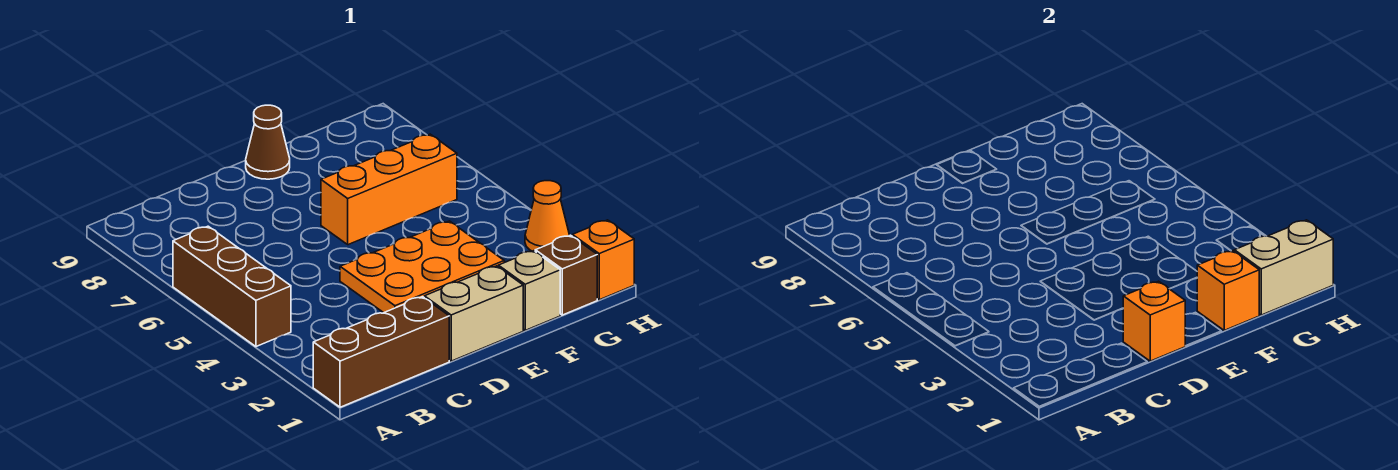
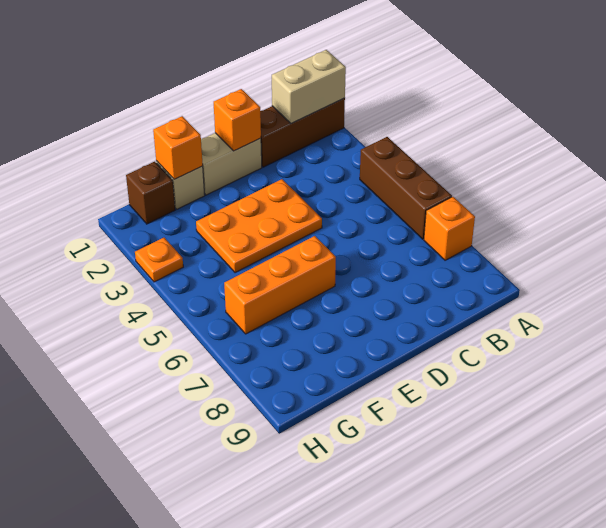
brown 1x1 cone [246,105,290,179] -> none
tan 1x2 brick [1234,220,1333,315] -> tan 1x2 brick moved to [272,50,346,123]
orange 1x1 brick [572,220,634,300] -> orange 1x1 brick moved to [424,197,475,260]
orange 1x1 cone [525,181,569,251] -> orange 1x1 plate [135,238,183,282]

